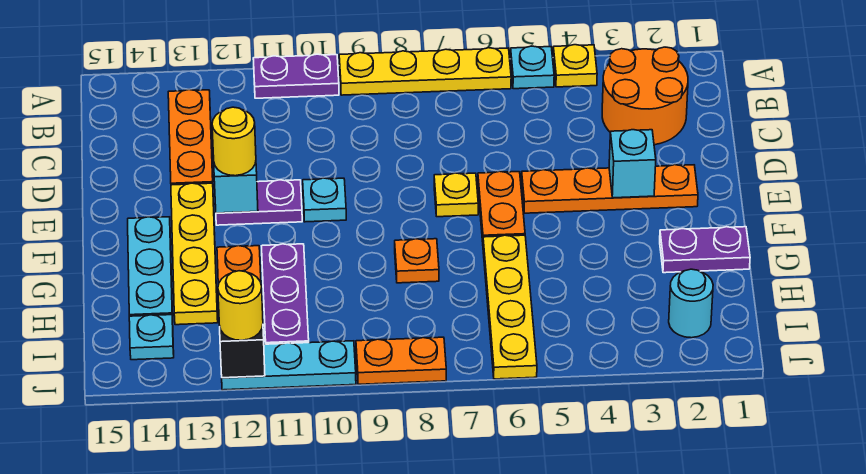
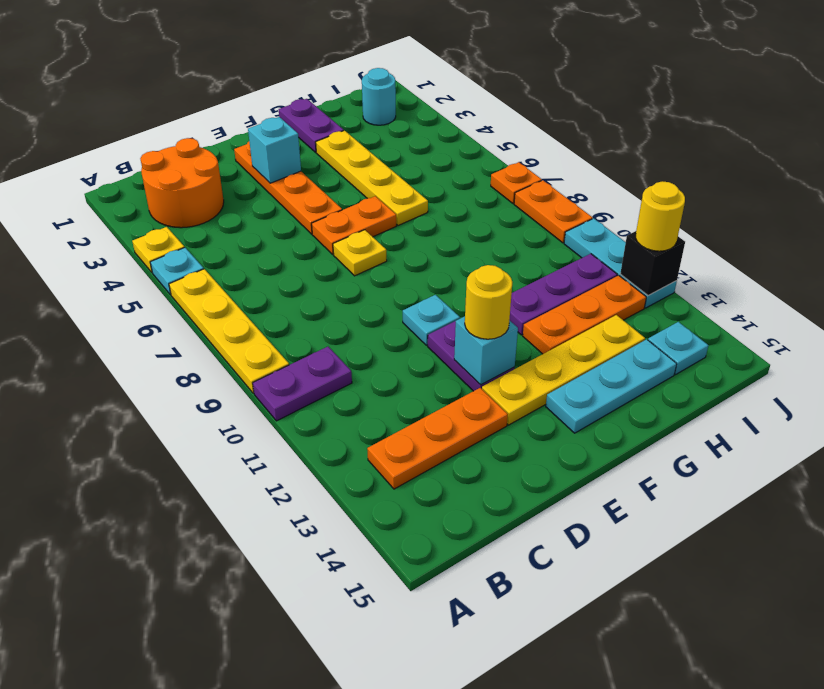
purple 1x2 plate [253,54,339,98] -> purple 1x2 plate turned to [253,347,352,421]
yellow 1x4 plate [483,235,537,379] -> yellow 1x4 plate turned to [316,131,428,225]
orange 1x1 plate [395,239,439,283] -> orange 1x1 plate moved to [491,162,542,203]

